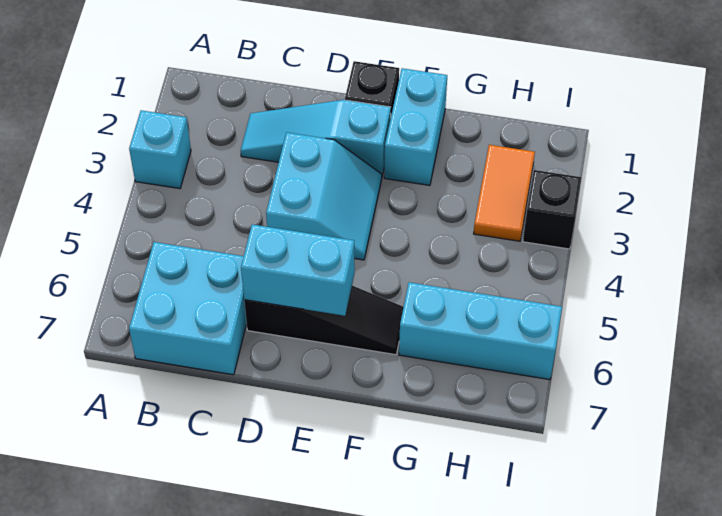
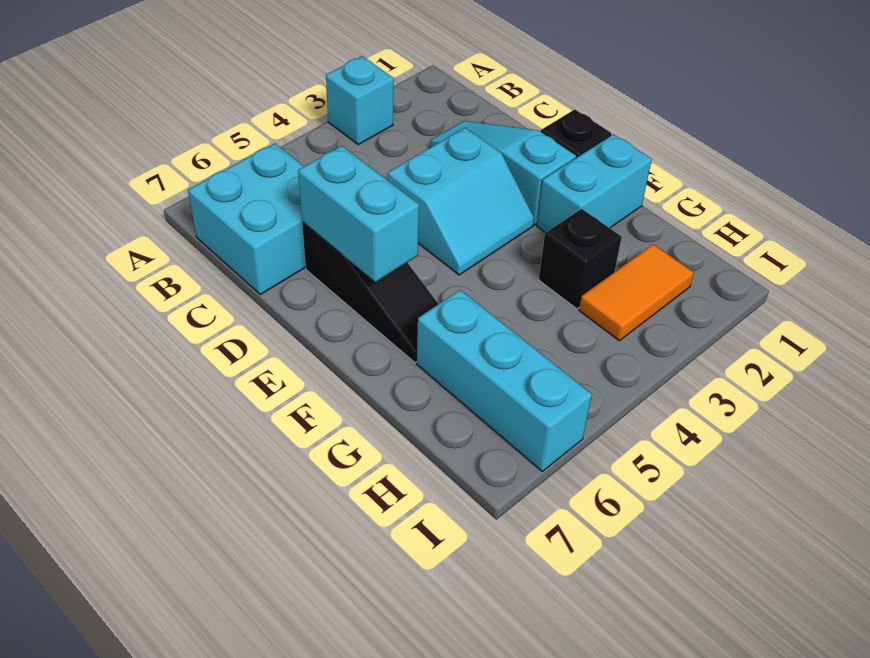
black 1x1 brick [523,170,582,249] -> black 1x1 brick moved to [539,209,622,309]

